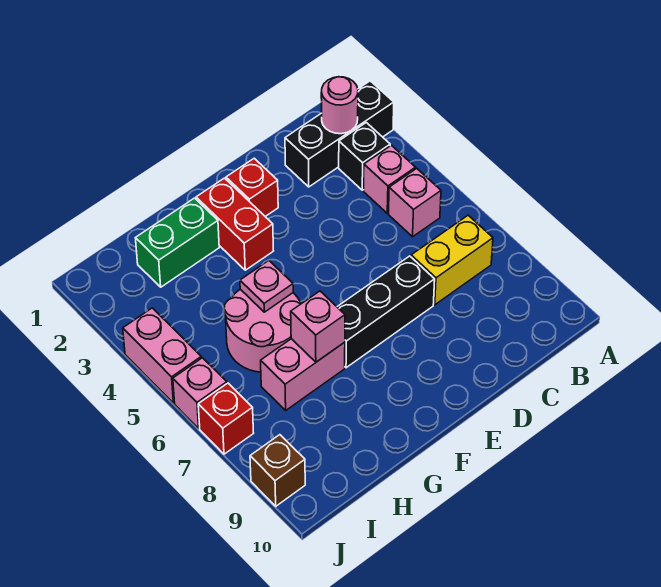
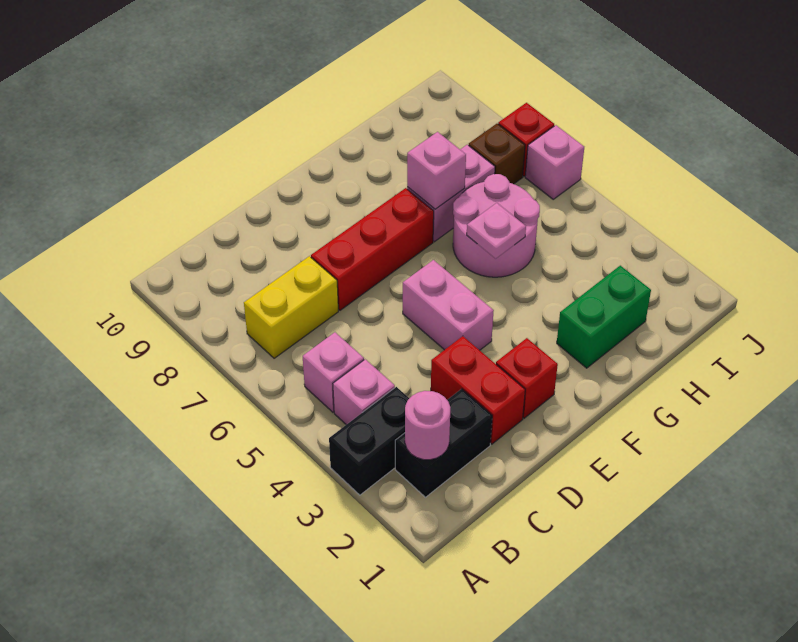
black 1x3 brick [285,81,394,187] -> black 1x2 brick [395,389,492,497]
black 1x1 brick [339,123,390,190] -> black 1x2 brick [329,387,409,495]
black 1x3 brick [337,256,435,368] -> red 1x3 brick [311,188,434,310]
red 1x2 brick [196,178,273,270] -> red 1x2 brick moved to [431,336,525,444]
pink 1x2 brick [123,308,201,403] -> pink 1x2 brick moved to [403,260,494,350]
brown 1x1 brick [250,435,305,506] -> brown 1x1 brick moved to [469,124,525,184]

